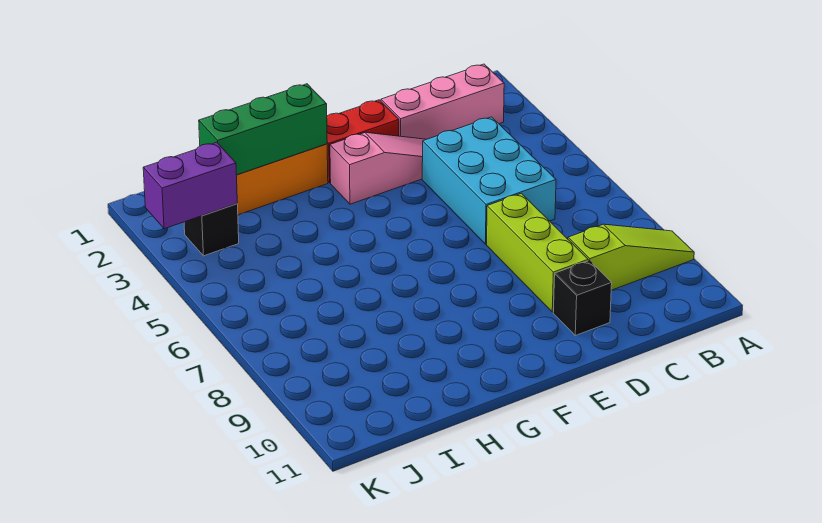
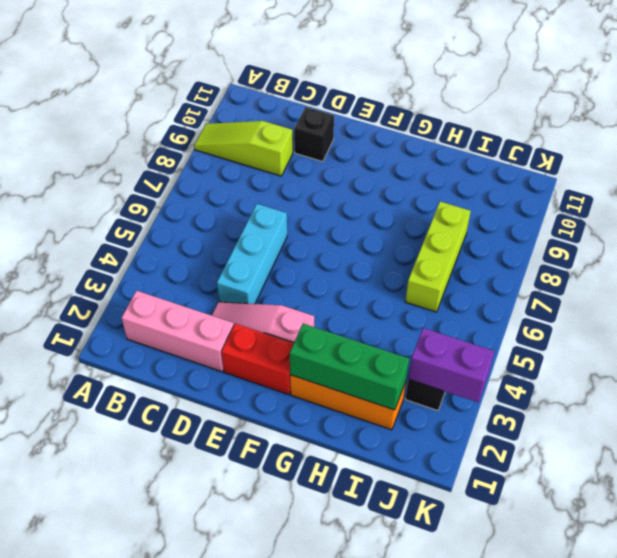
cyan 2x3 brick [422,117,556,244] -> cyan 1x3 brick [217,204,287,304]
lime 1x3 brick [487,193,588,312] -> lime 1x3 brick moved to [405,202,471,312]

